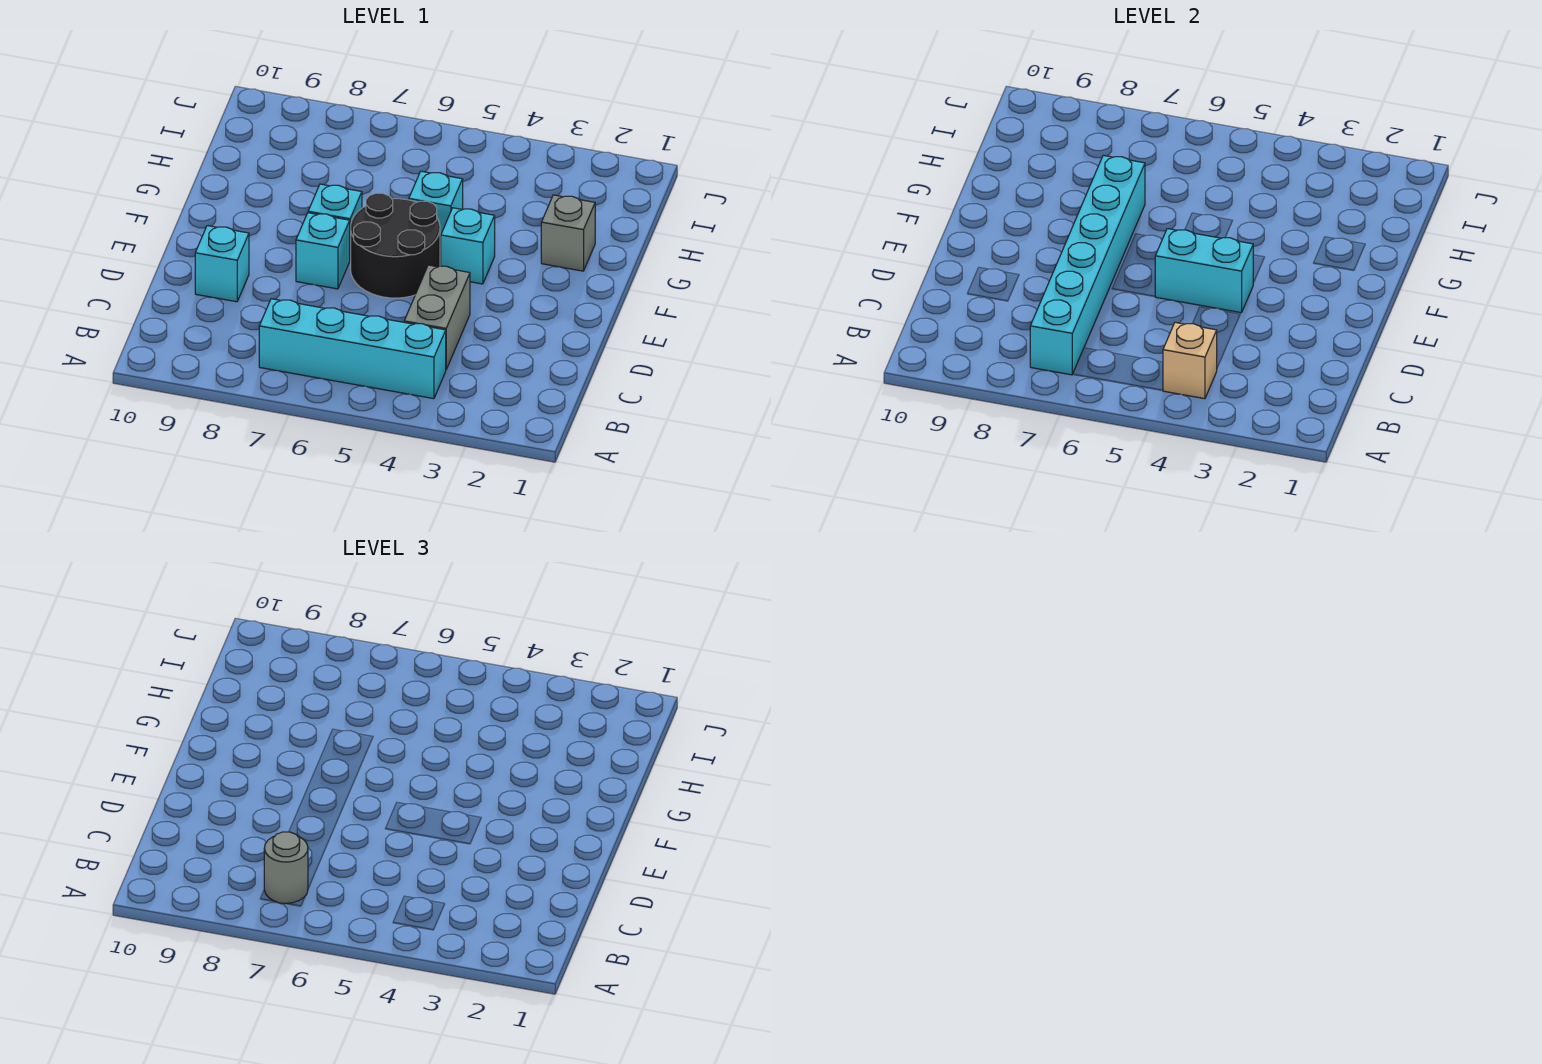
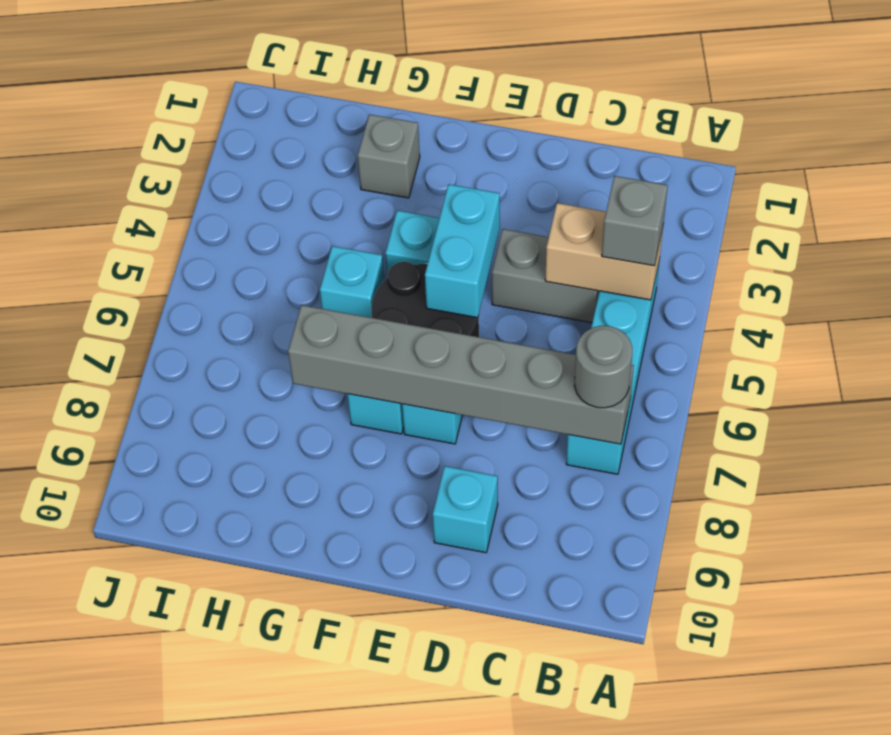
tan 1x1 brick [1163,323,1217,399] -> tan 1x2 brick [545,203,663,300]
none -> grey 1x1 brick [602,176,668,266]
cyan 1x6 brick [1030,155,1145,375] -> grey 1x6 brick [288,305,634,444]

